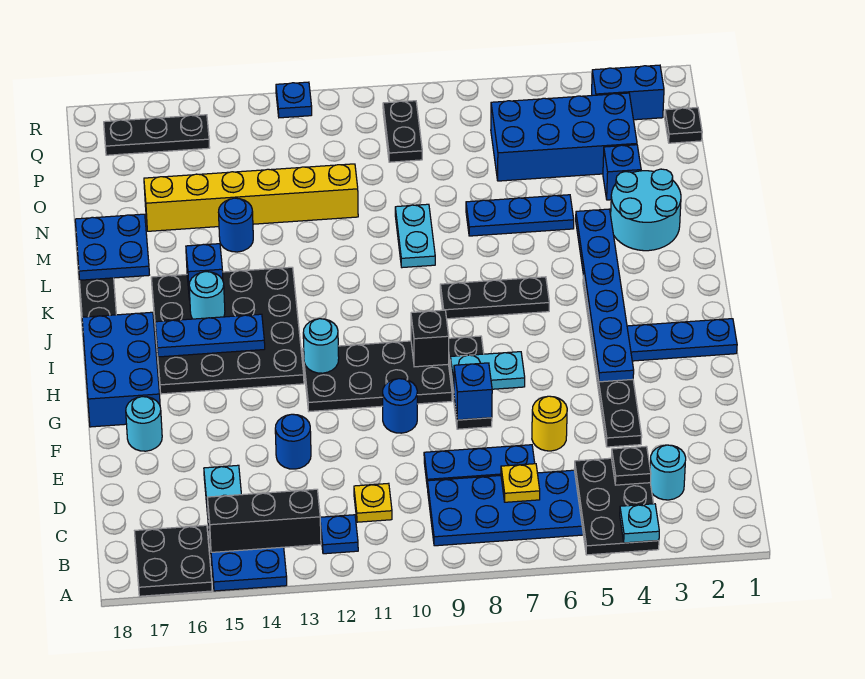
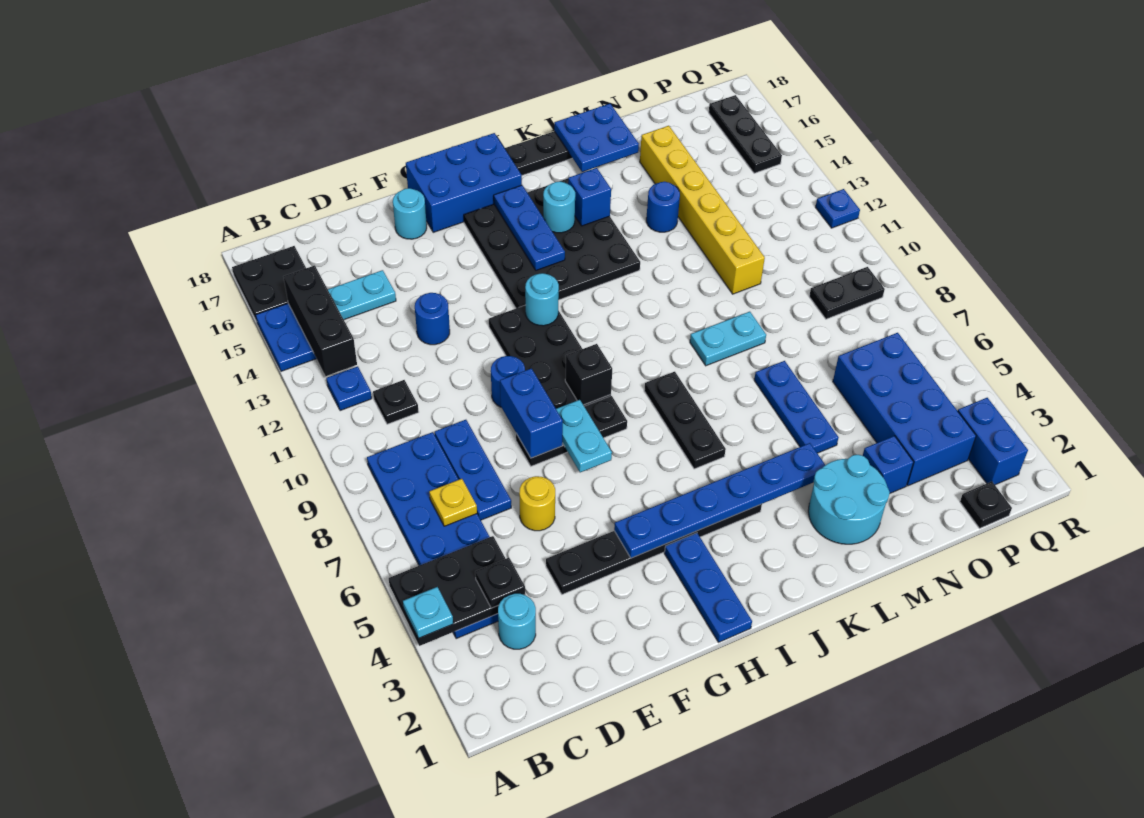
yellow 1x1 plate [354,483,392,522] -> black 1x1 plate [373,380,419,424]
blue 1x1 brick [454,363,492,420] -> blue 1x2 brick [500,368,563,458]

